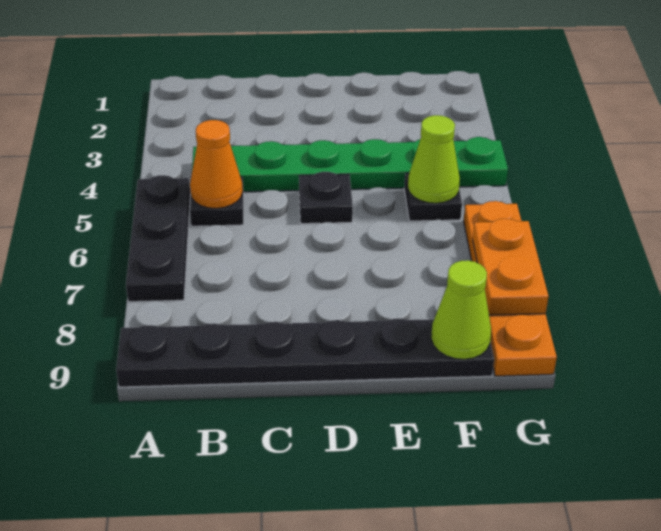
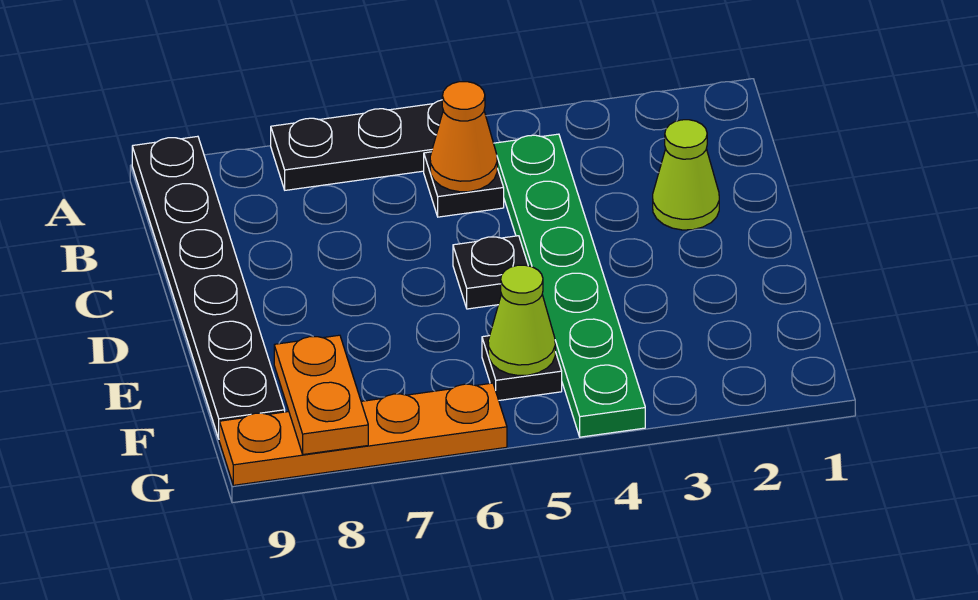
lime 1x1 cone [431,260,491,359] -> lime 1x1 cone moved to [653,120,719,230]
orange 1x2 plate [473,219,549,315] -> orange 1x2 plate turned to [274,335,368,454]

